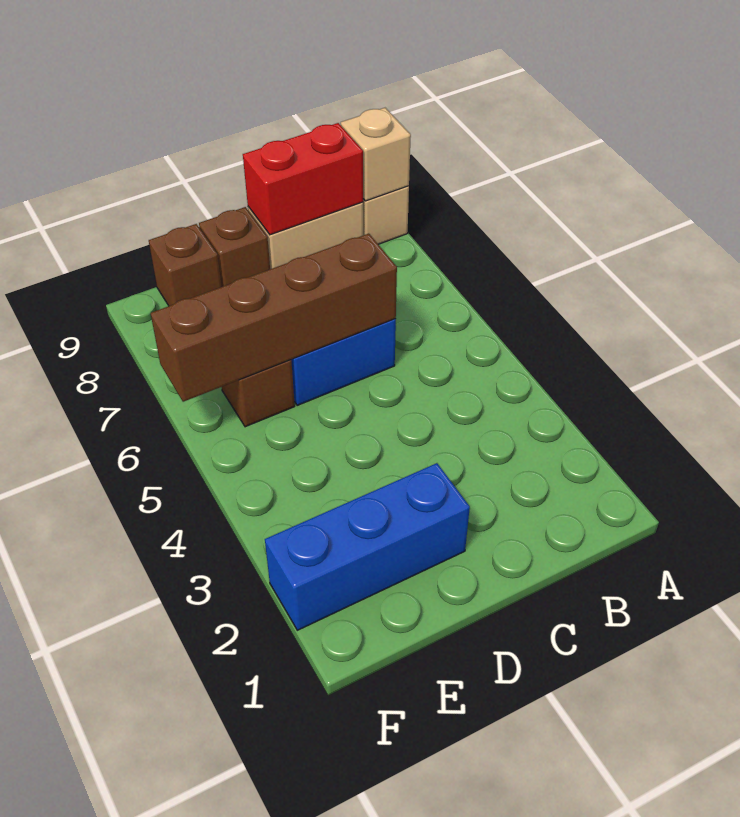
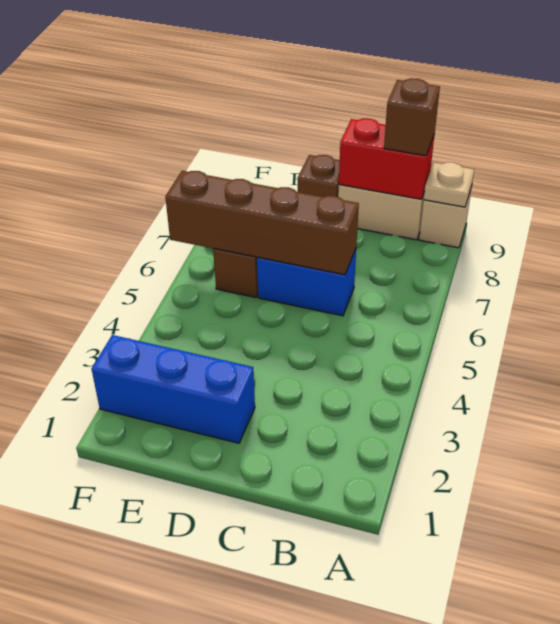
tan 1x1 brick [341,108,411,201] -> tan 1x1 plate [424,162,474,207]
brown 1x1 brick [149,224,222,306] -> brown 1x1 brick moved to [384,78,440,156]

